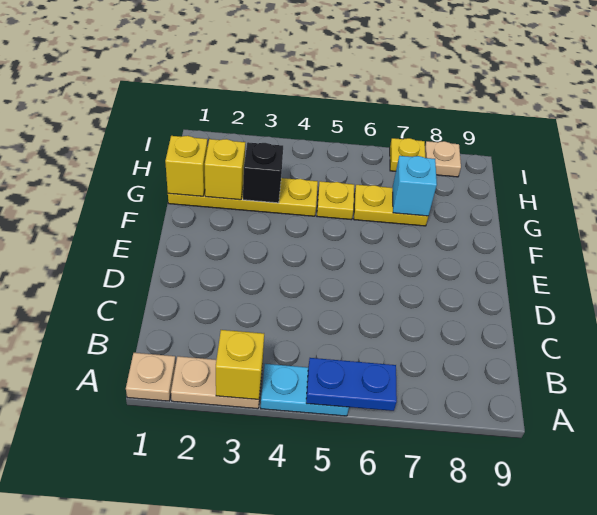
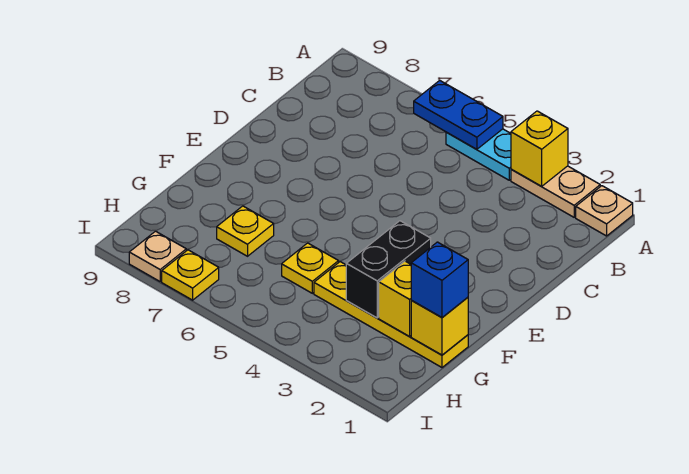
none -> blue 1x1 brick [411,242,468,317]
black 1x1 brick [243,142,283,203] -> black 1x2 brick [346,221,431,318]
yellow 1x2 plate [354,185,428,226] -> yellow 1x1 plate [217,206,274,256]
cyan 1x1 brick [393,156,437,216] -> none

